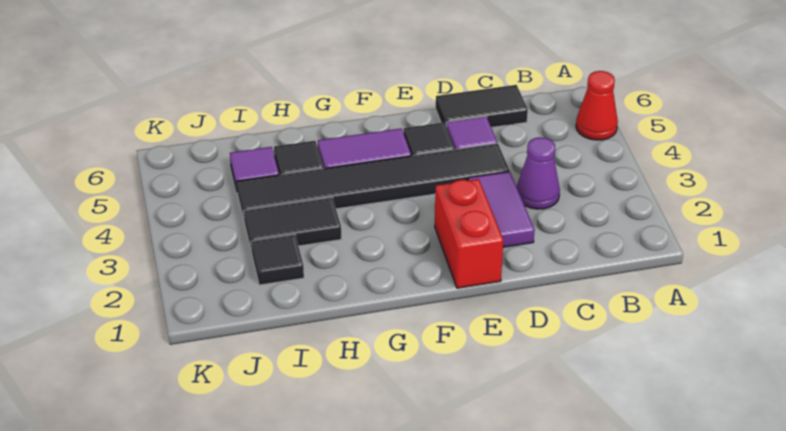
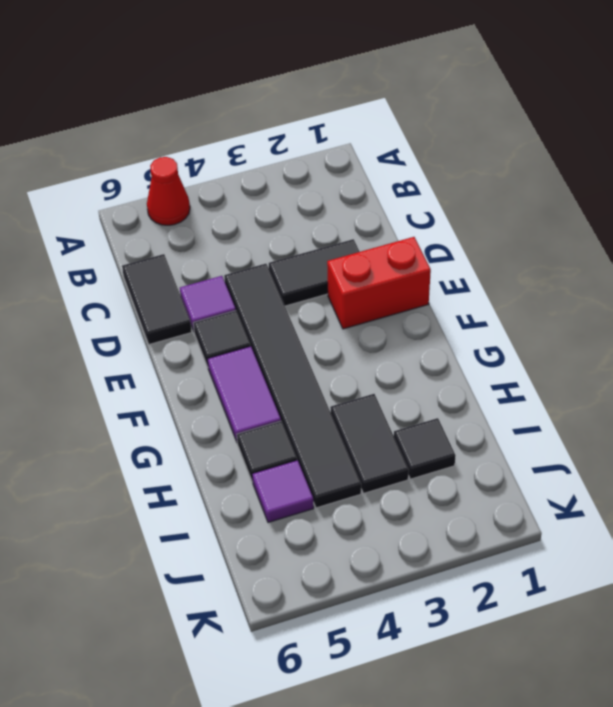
purple 1x1 cone [517,137,560,209] -> none
purple 1x2 tile [468,171,535,247] -> black 1x2 tile [269,239,360,306]

